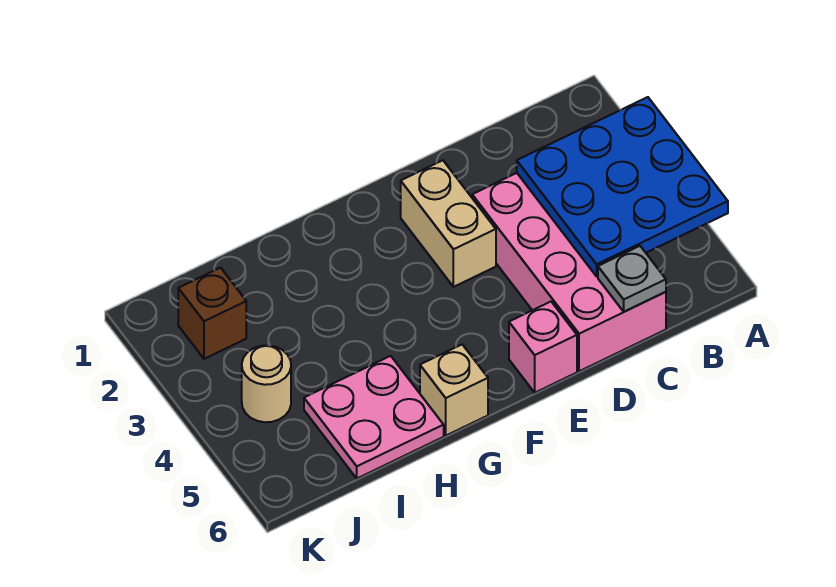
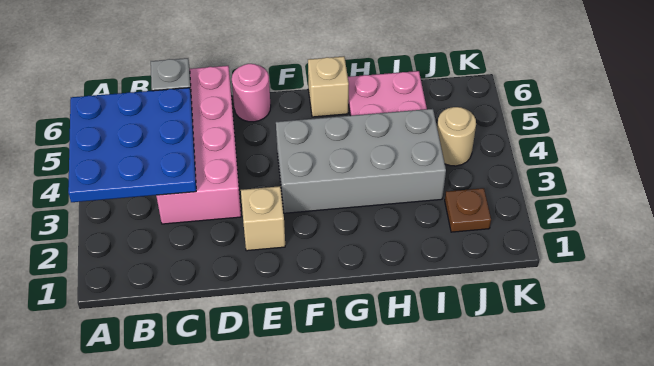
tan 1x2 brick [401,160,496,287] -> tan 1x1 brick [241,186,285,251]
pink 1x1 brick [509,302,577,393] -> pink 1x1 round brick [232,64,271,122]
none -> grey 2x4 brick [276,109,446,213]
brown 1x1 brick [178,268,246,359] -> brown 1x1 plate [445,188,491,232]

